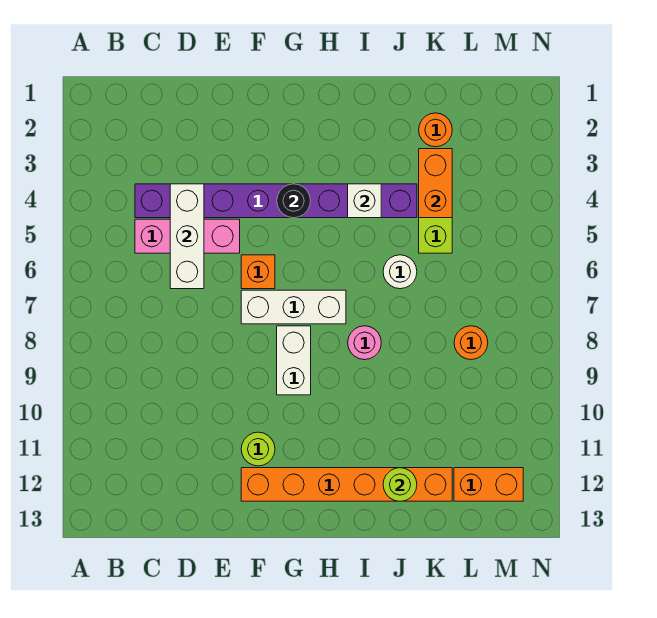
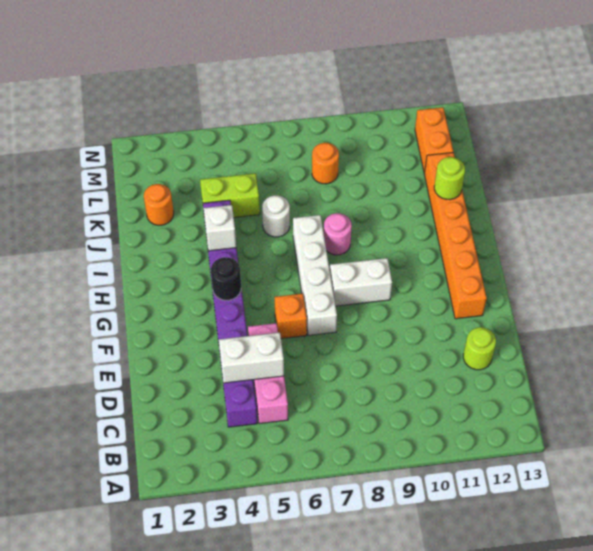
white 1x3 brick [170,184,204,289] -> white 1x2 brick [219,333,284,383]
white 1x3 brick [241,290,346,324] -> white 1x4 brick [293,215,337,335]
lime 1x1 round brick [241,432,275,466] -> lime 1x1 round brick moved to [463,327,496,370]
orange 1x2 brick [419,149,452,218] -> none

